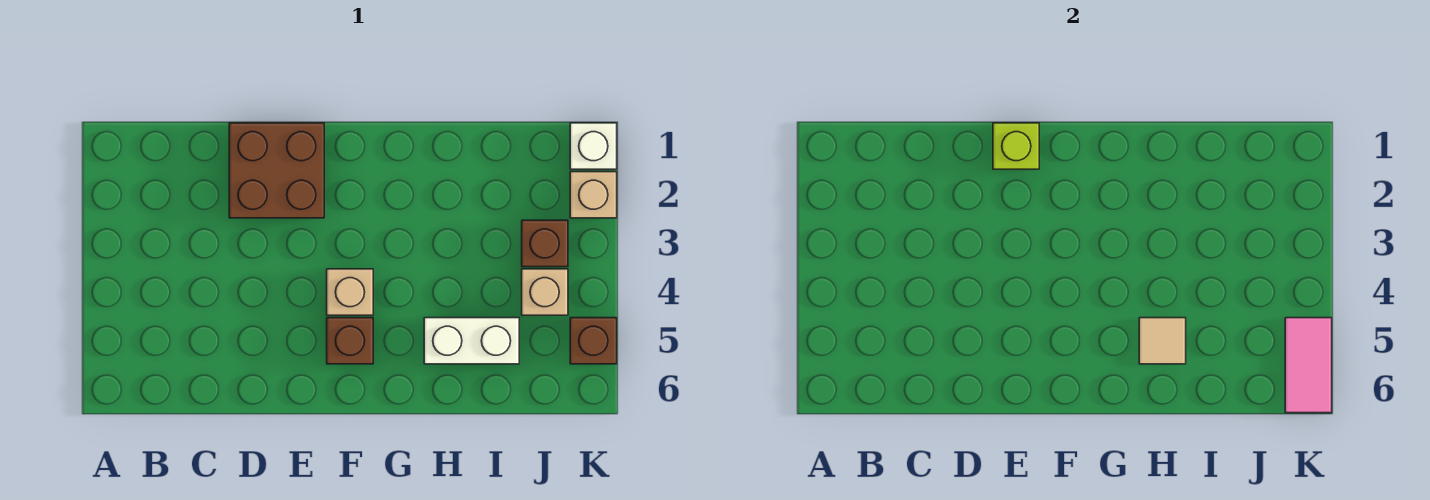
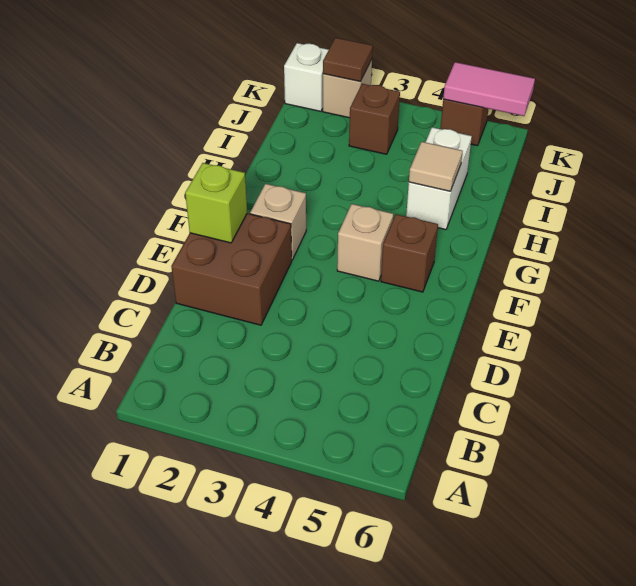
tan 1x1 brick [522,269,568,315] -> tan 1x1 brick moved to [250,184,306,260]
none -> brown 1x1 tile [323,38,373,82]

